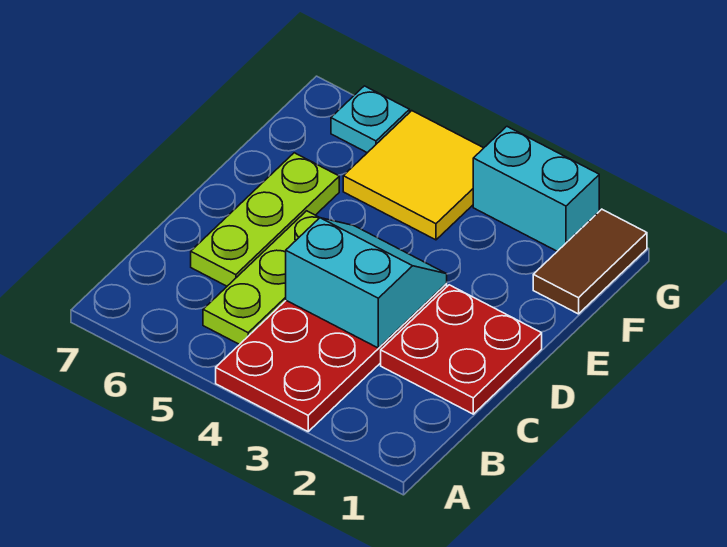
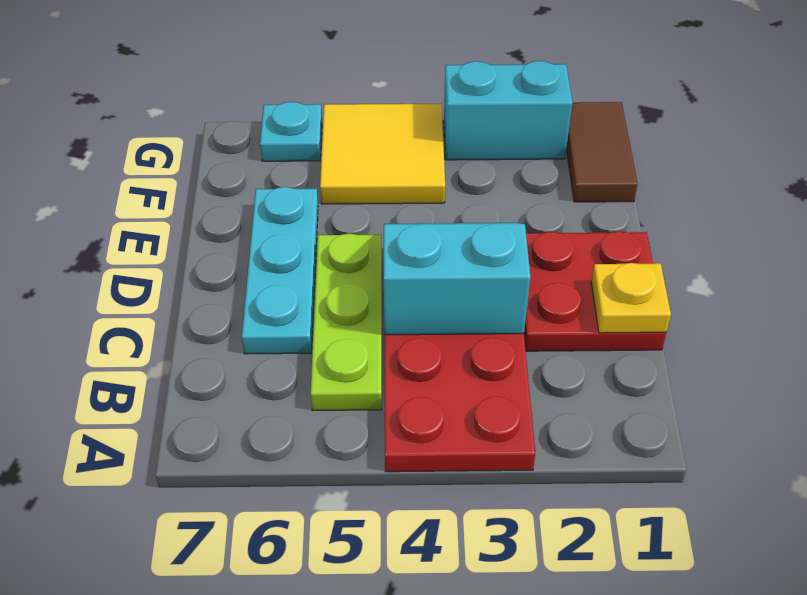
none -> yellow 1x1 plate [591,263,671,333]
lime 1x3 plate [191,153,339,286] -> cyan 1x3 plate [242,187,318,354]

